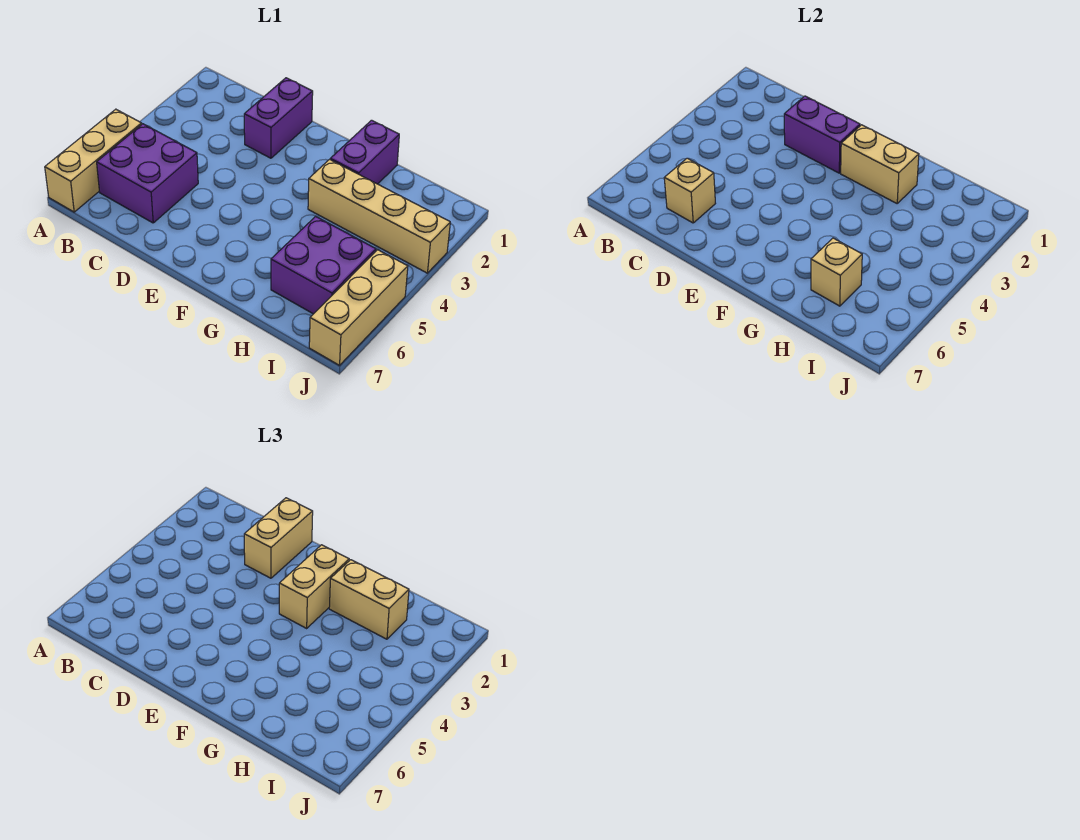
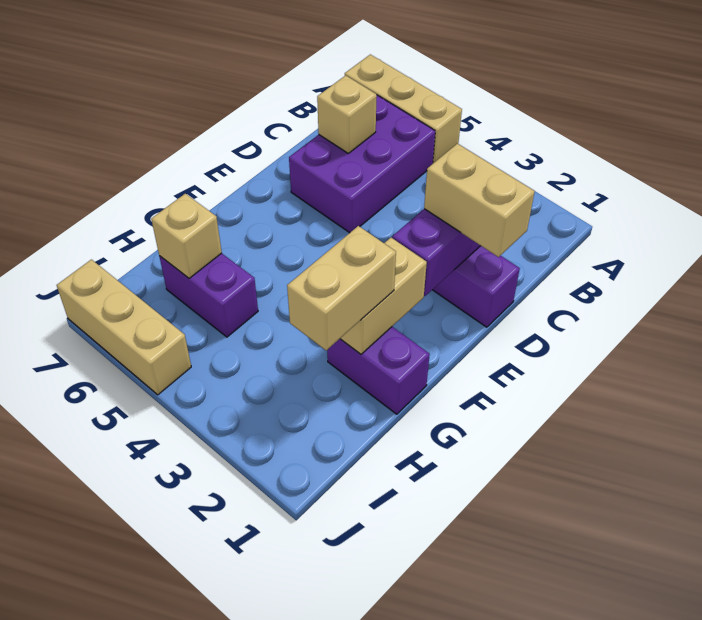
purple 2x2 brick [97,124,198,223] -> purple 2x3 brick [289,95,435,233]
tan 1x2 brick [279,545,349,628] -> none
tan 1x4 brick [308,159,450,273] -> none
purple 2x2 brick [271,216,376,314] -> purple 1x2 brick [159,253,258,337]

